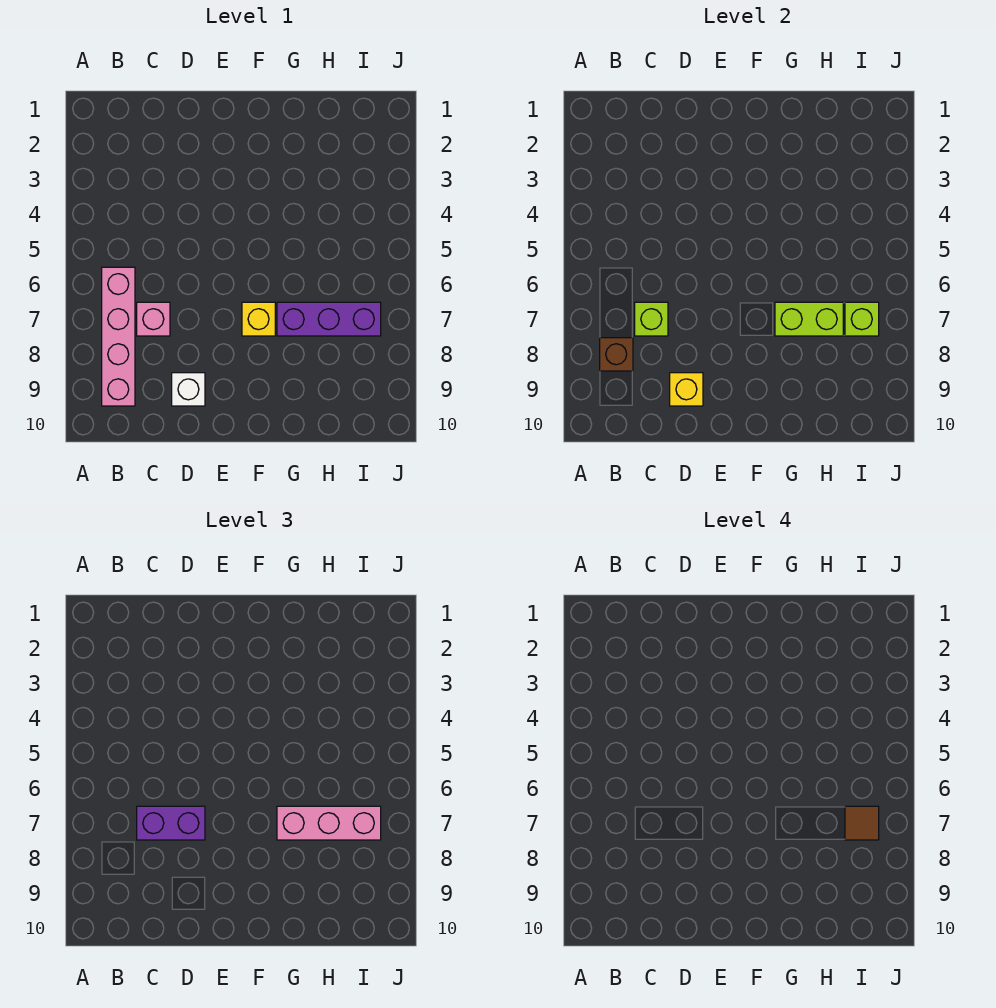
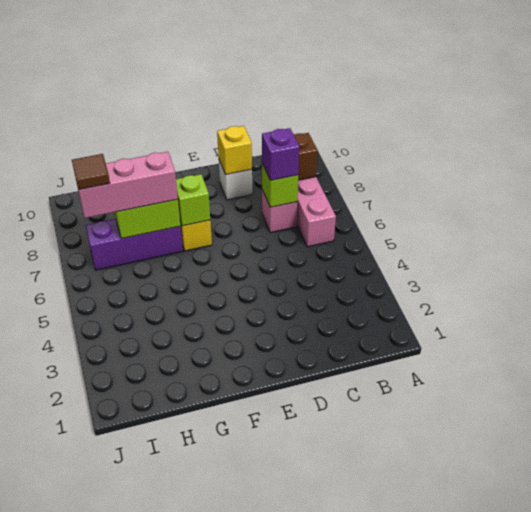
purple 1x2 brick [137,806,205,840] -> purple 1x1 brick [262,128,300,180]
lime 1x1 brick [845,302,879,336] -> lime 1x1 brick moved to [176,174,210,226]

